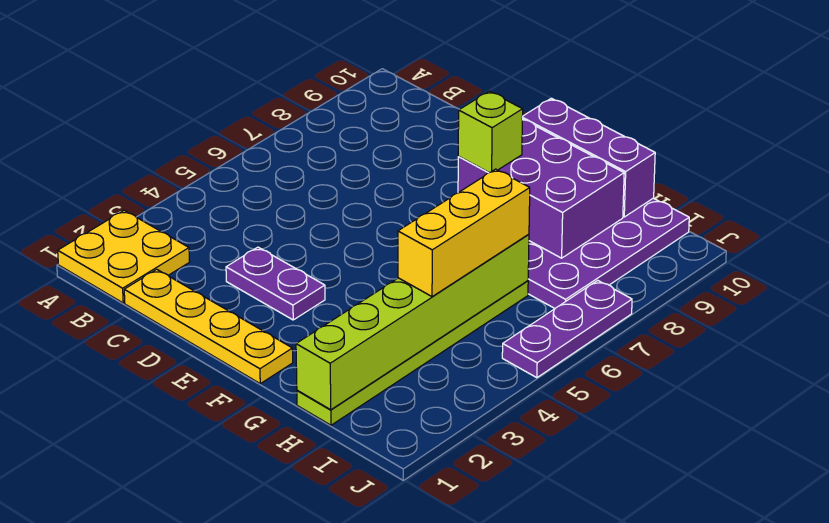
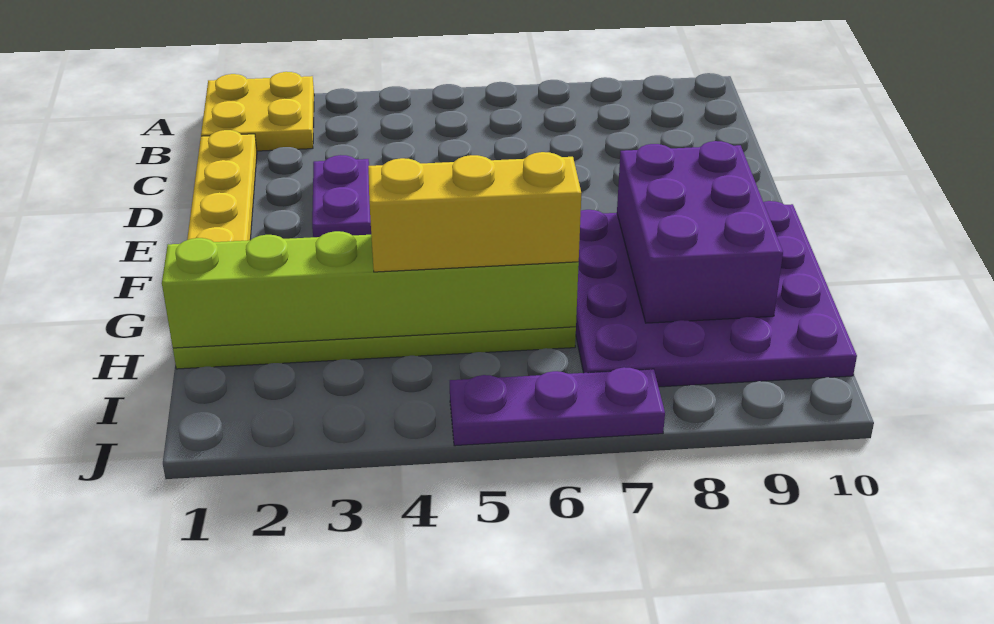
lime 1x1 brick [458,91,523,173] -> none
purple 1x3 brick [522,98,655,217] -> none

